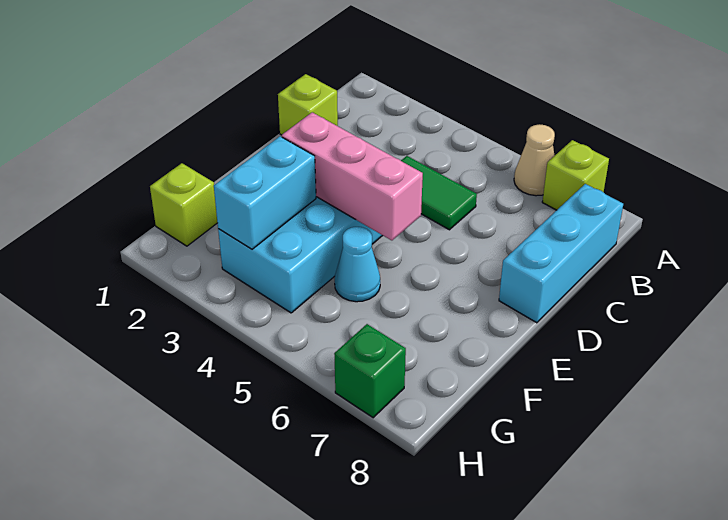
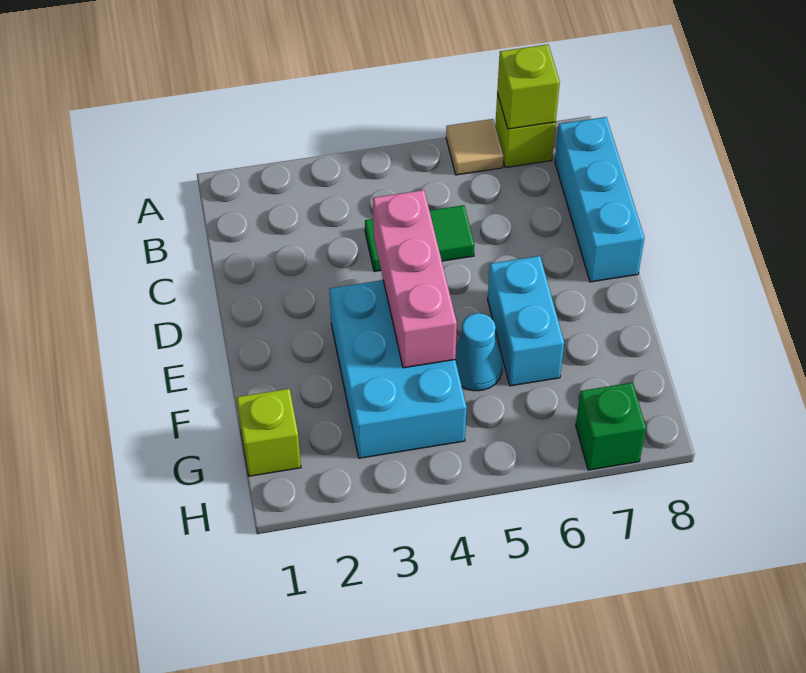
tan 1x1 cone [514,124,555,196] -> tan 1x1 tile [446,119,503,175]
lime 1x1 brick [278,74,338,135] -> lime 1x1 brick moved to [497,44,560,129]
pink 1x3 brick [282,112,423,240] -> pink 1x3 brick turned to [373,190,457,368]
cyan 1x2 brick [214,136,316,249] -> cyan 1x2 brick moved to [488,256,564,386]

